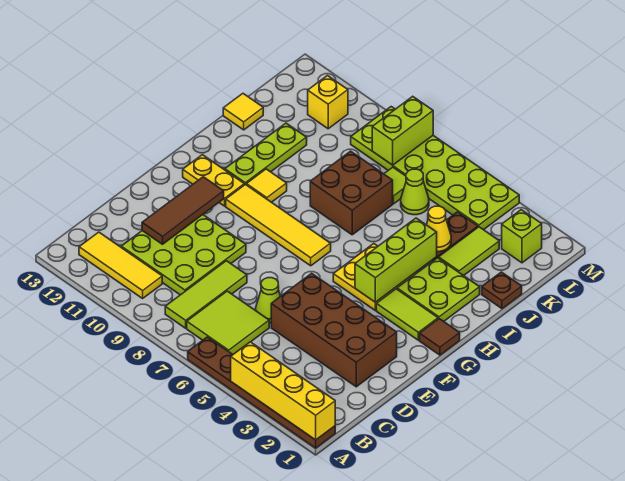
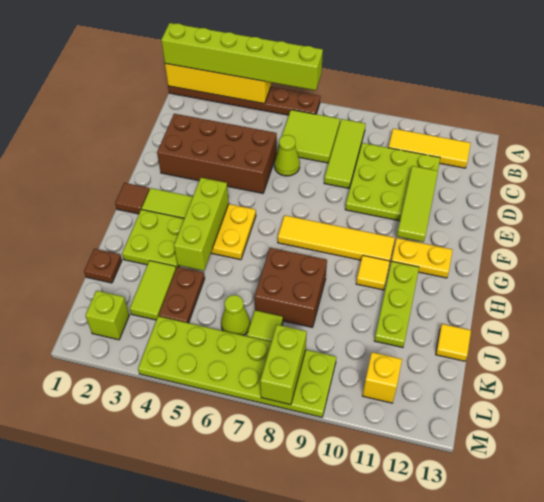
none -> lime 1x6 brick [161,23,323,90]
brown 1x3 tile [142,177,224,244] -> lime 1x3 tile [397,166,438,242]
yellow 1x1 cone [427,206,451,252] -> none

